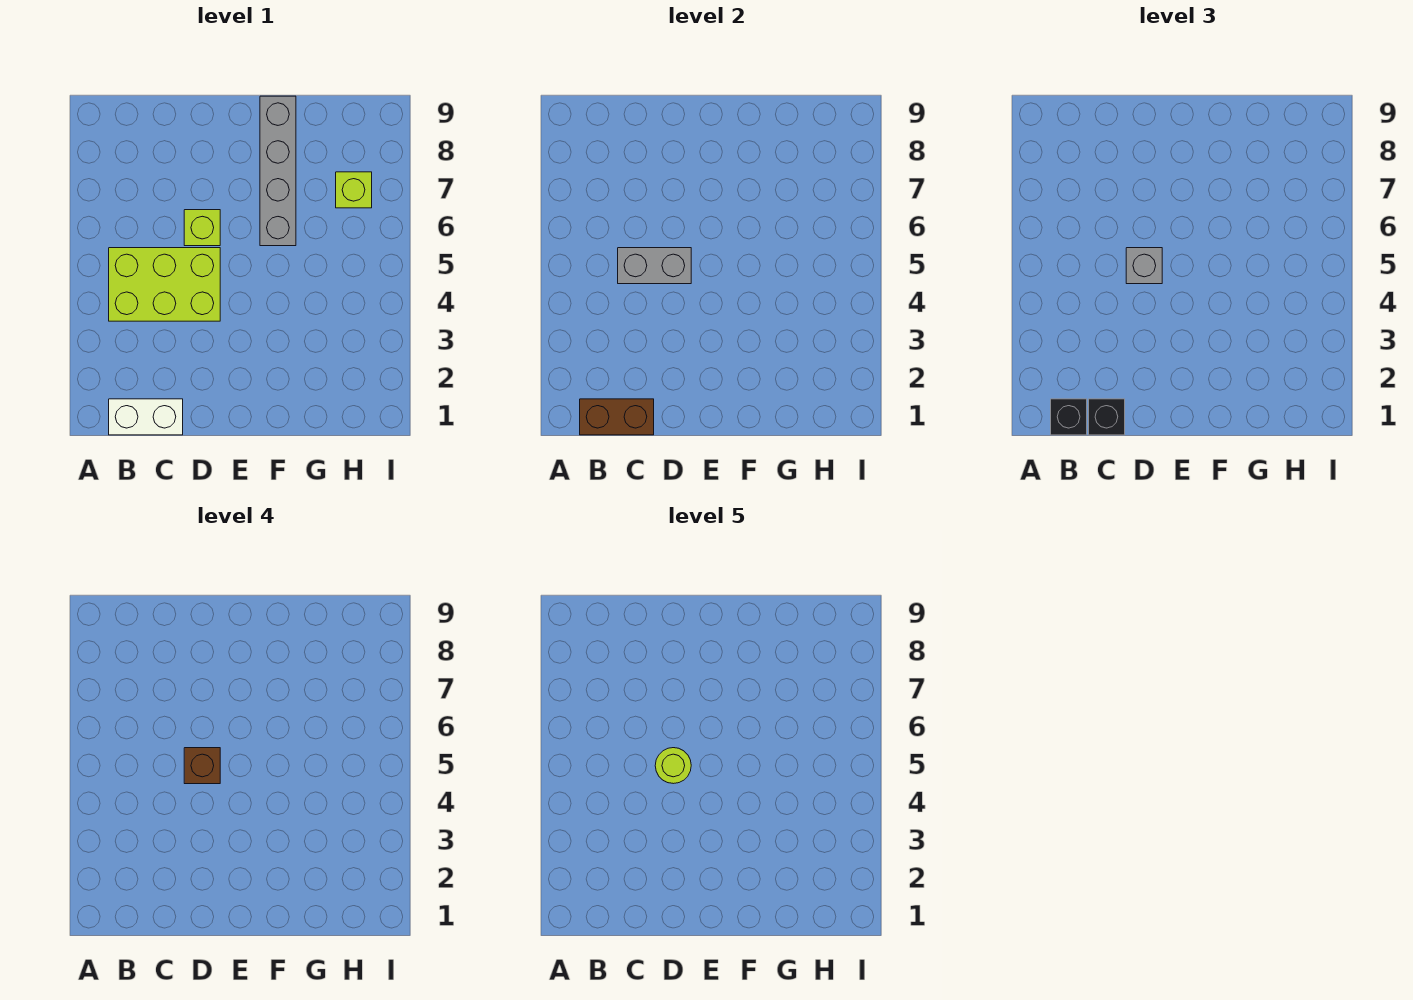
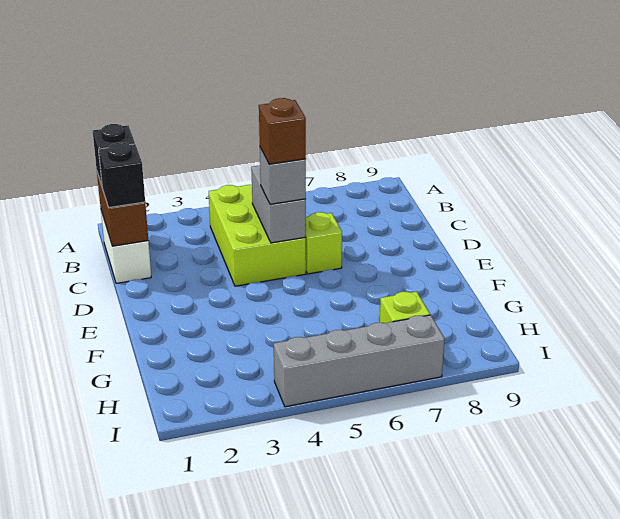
lime 1x1 round brick [655,748,691,784] -> none
grey 1x4 brick [260,96,296,246] -> grey 1x4 brick moved to [274,315,445,407]

